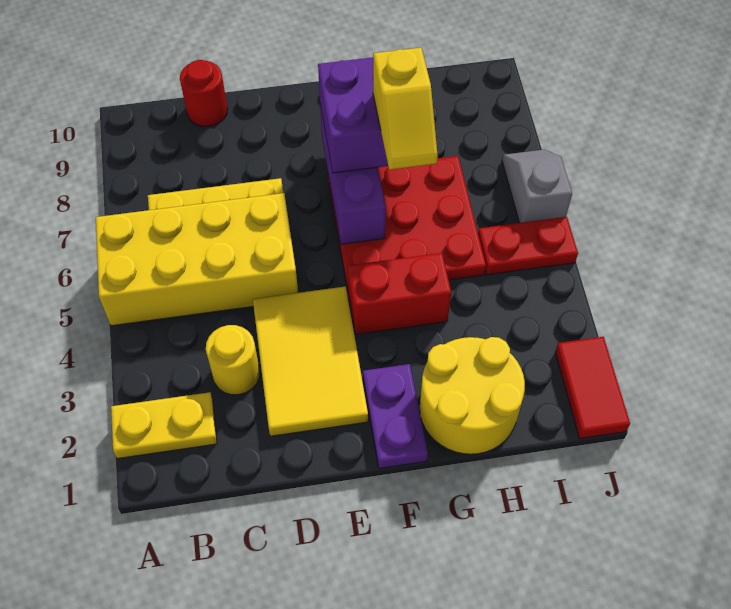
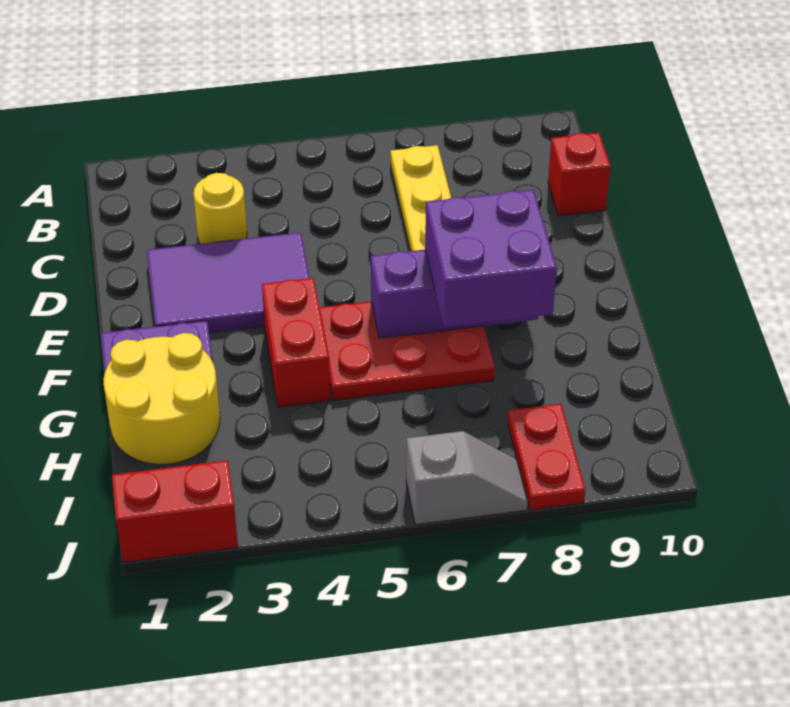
yellow 1x2 plate [111,392,217,459] -> none
yellow 2x4 brick [96,193,298,326] -> none
red 1x1 round brick [180,60,228,126] -> red 1x1 brick [548,133,610,216]
yellow 2x3 tile [253,286,368,436] -> purple 2x3 tile [147,232,310,333]
red 3x3 plate [328,156,486,291] -> red 2x3 plate [320,301,495,400]
yellow 1x2 slope [373,48,438,170] -> none
red 1x2 plate [478,217,578,275] -> red 1x2 plate moved to [508,404,585,510]
red 1x2 tile [555,337,630,439] -> red 1x2 brick [112,460,238,562]

